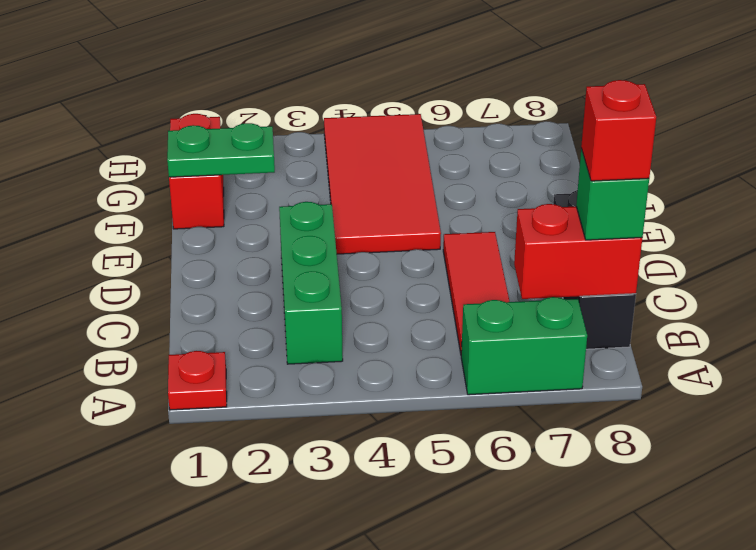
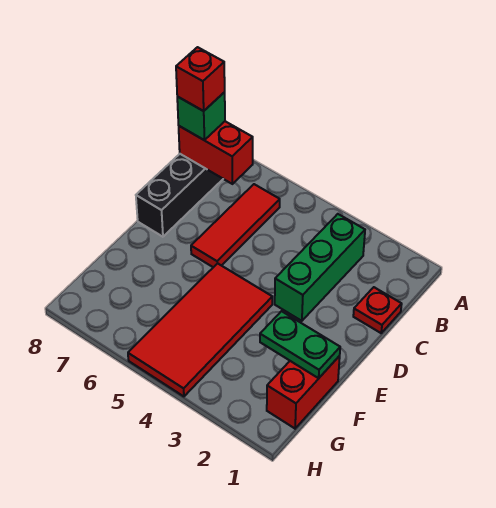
red 1x1 plate [168,351,227,410] -> red 1x1 plate moved to [353,287,402,333]
green 1x2 brick [461,297,587,395] -> none

